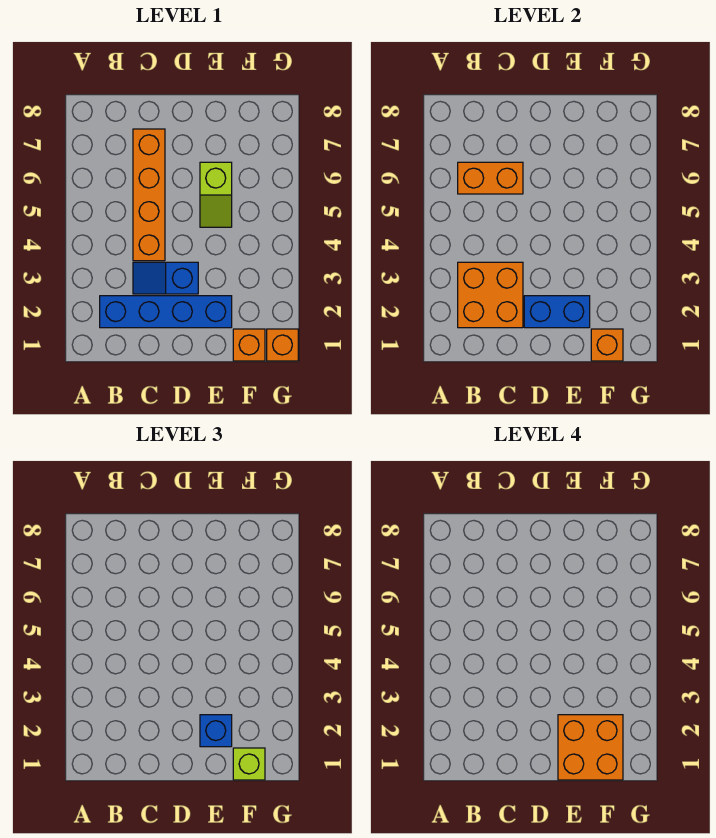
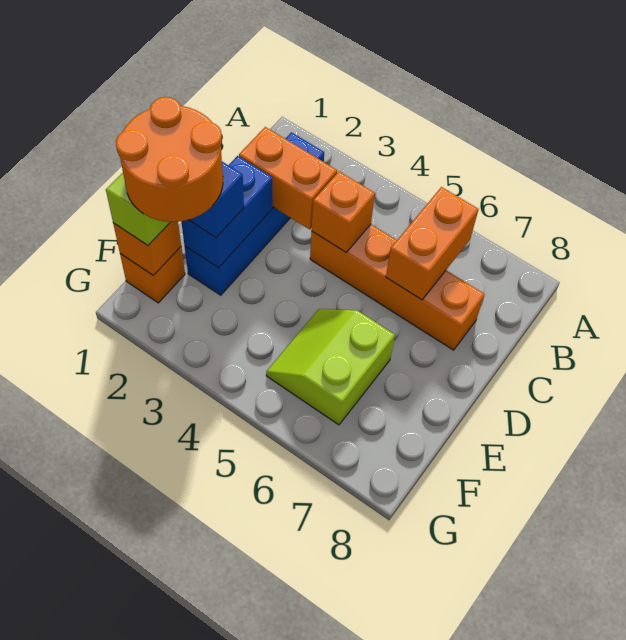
orange 2x2 brick [458,262,523,328] -> orange 1x2 brick [239,127,337,229]
blue 1x2 slope [133,262,198,294] -> none
orange 2x2 brick [558,715,623,780] -> orange 2x2 round brick [116,97,223,222]
lime 1x2 slope [200,162,232,227] -> lime 2x2 slope [266,309,395,425]
orange 1x1 brick [267,329,298,361] -> orange 1x1 brick moved to [312,172,375,252]

